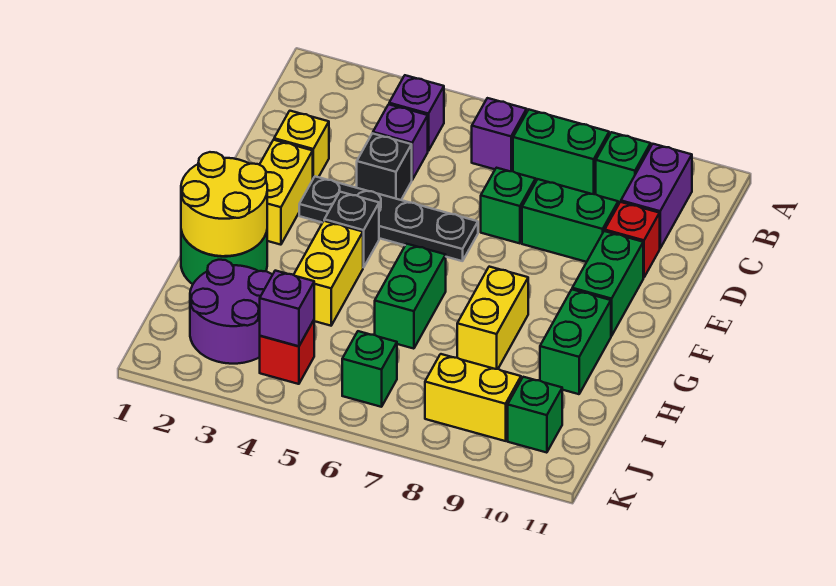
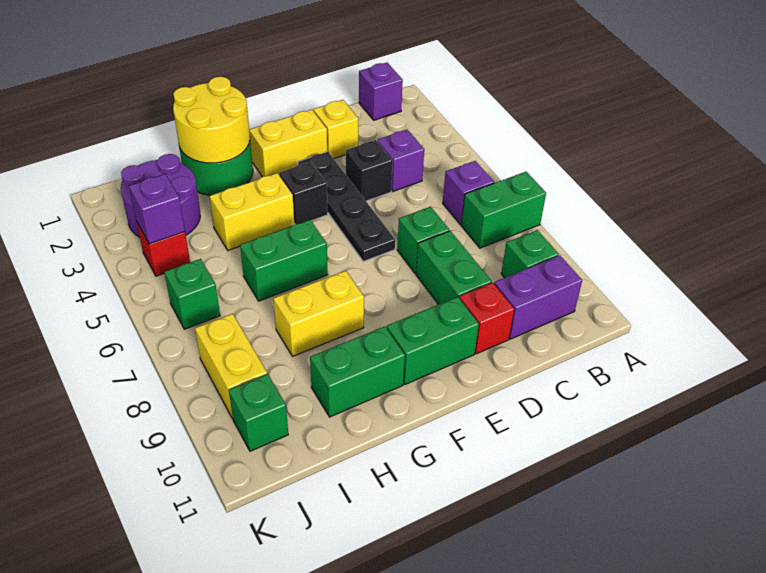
purple 1x1 brick [389,75,444,151] -> purple 1x1 brick moved to [359,62,403,120]
green 1x2 brick [513,110,609,194] -> green 1x2 brick turned to [461,172,546,248]

